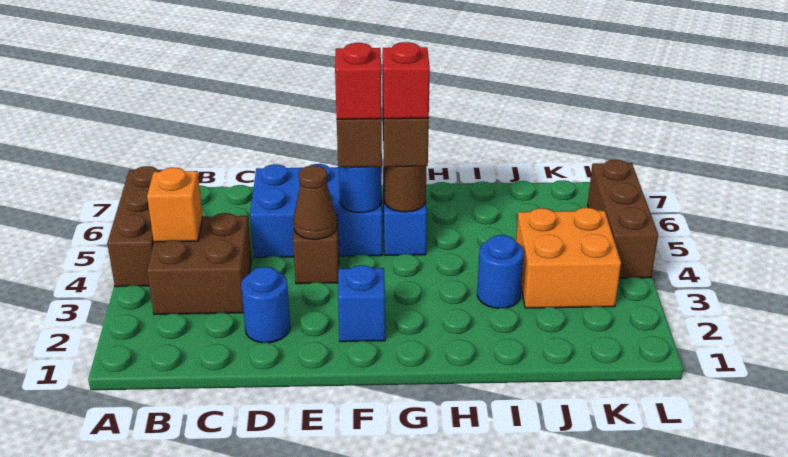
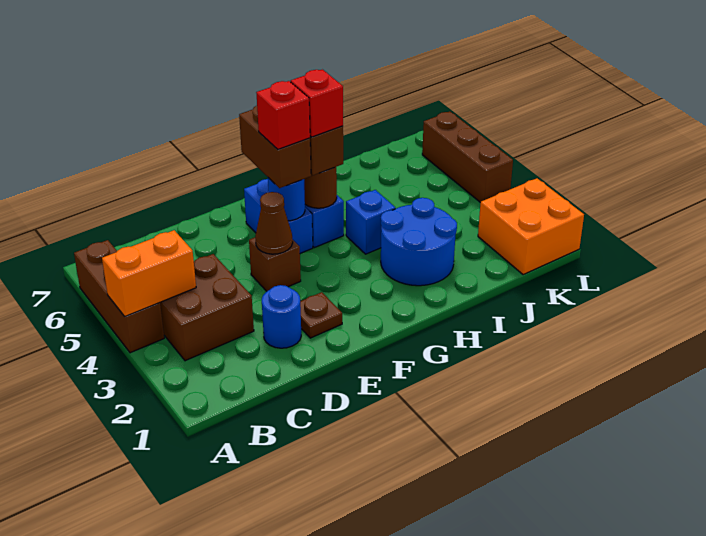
orange 1x1 brick [147,168,203,242] -> orange 1x2 brick [102,230,196,317]
blue 2x3 brick [250,164,383,258] -> blue 1x2 brick [244,179,313,253]
none -> brown 1x1 plate [300,292,342,338]
blue 1x1 brick [338,265,385,342] -> blue 1x1 brick moved to [346,190,395,254]
blue 1x1 round brick [477,235,524,308] -> blue 2x2 round brick [381,198,457,286]
orange 2x2 brick [516,208,621,308] -> orange 2x2 brick moved to [478,178,584,275]

